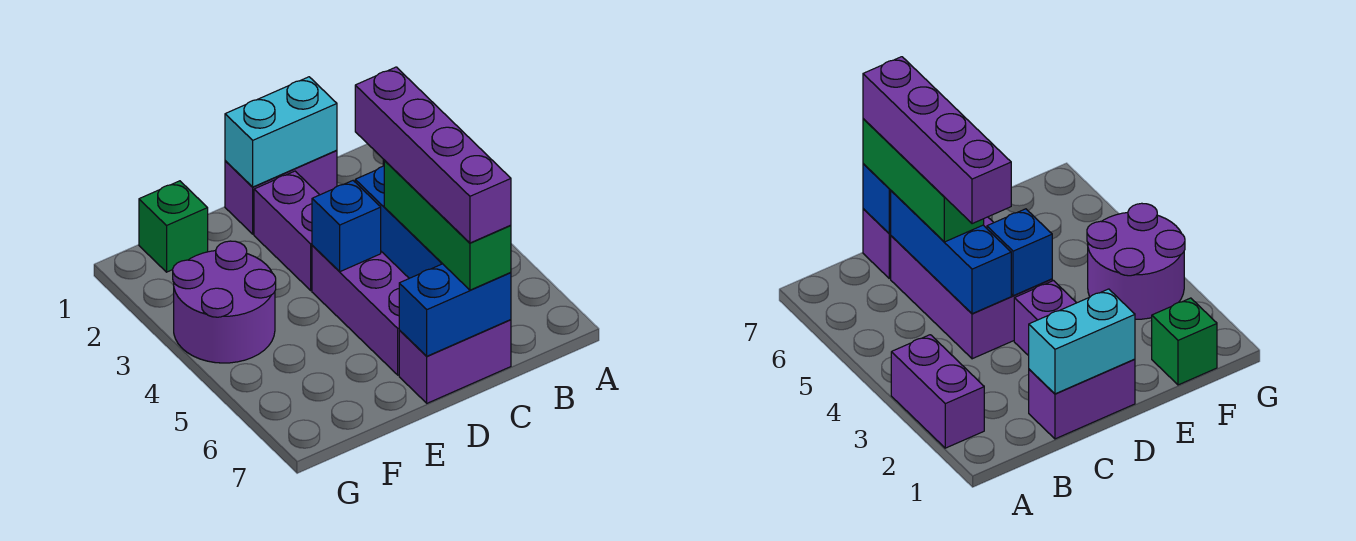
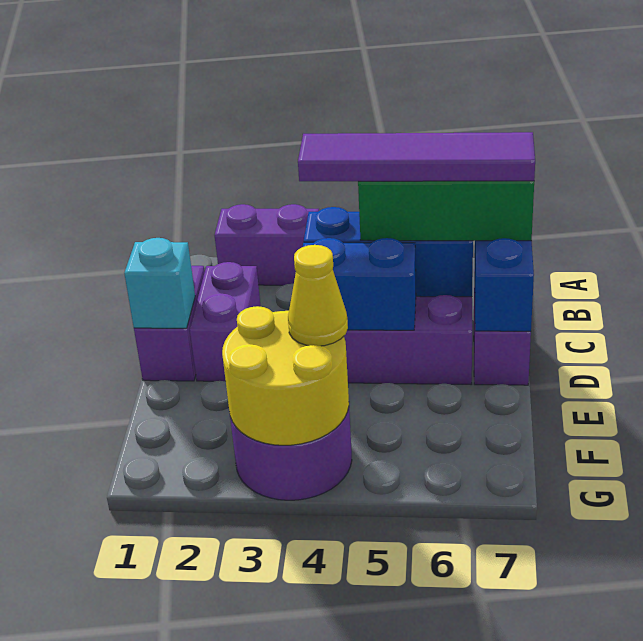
cyan 1x2 brick [225,77,337,187] -> cyan 1x1 brick [124,238,195,328]
purple 1x4 brick [355,67,511,243] -> purple 1x4 tile [298,132,535,181]
purple 1x2 brick [254,171,319,290] -> purple 1x2 brick turned to [190,262,261,381]
blue 1x1 brick [312,181,381,272] -> blue 1x2 brick [303,238,416,330]
green 1x1 brick [139,181,208,272] -> none
none -> yellow 2x2 round brick [222,306,349,445]
none -> yellow 1x1 cone [288,245,348,346]

